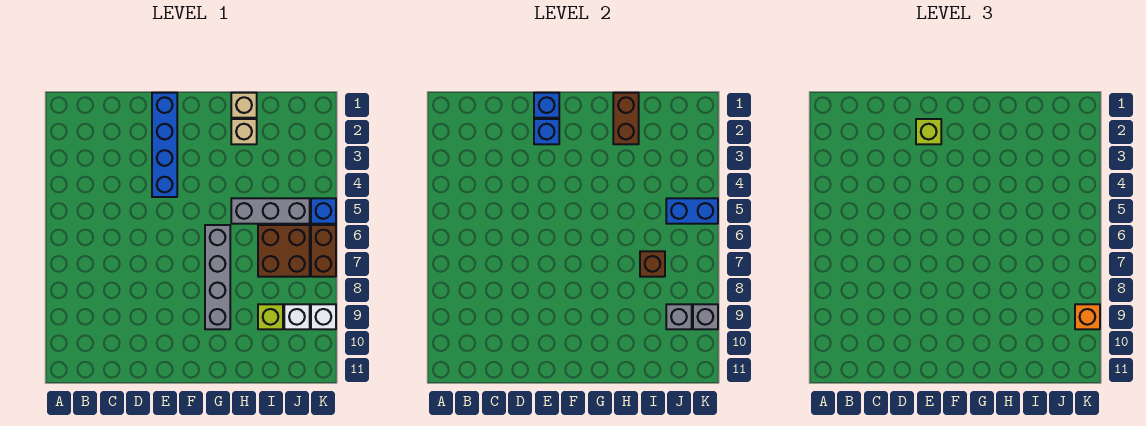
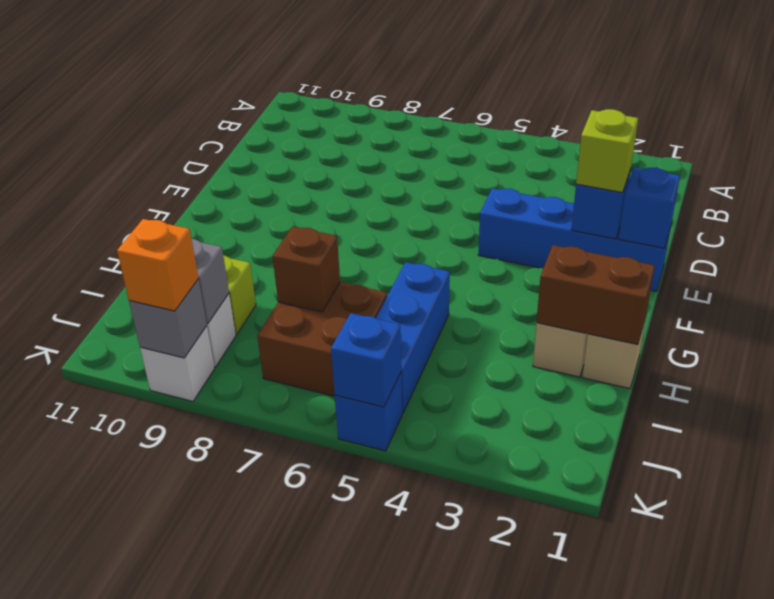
grey 1x4 brick [205,225,230,329] -> none
grey 1x3 brick [231,198,310,224] -> blue 1x3 brick [376,262,450,413]
blue 1x2 brick [666,198,718,224] -> blue 1x1 brick [331,313,401,407]
brown 1x2 brick [311,225,336,277] -> none

